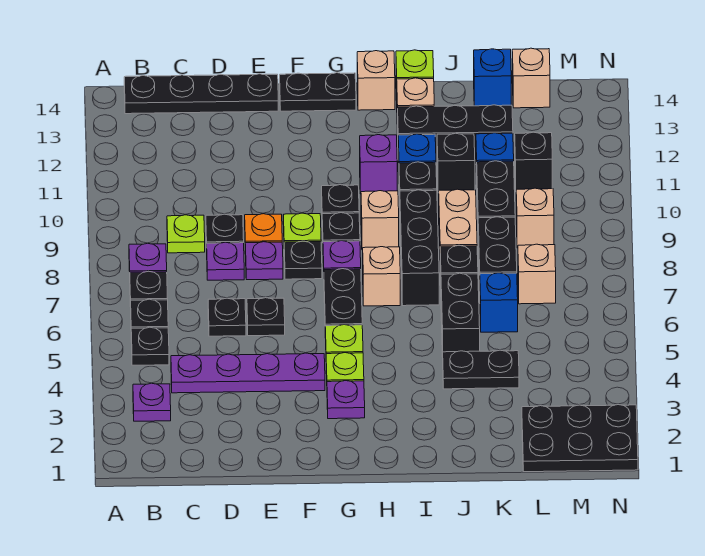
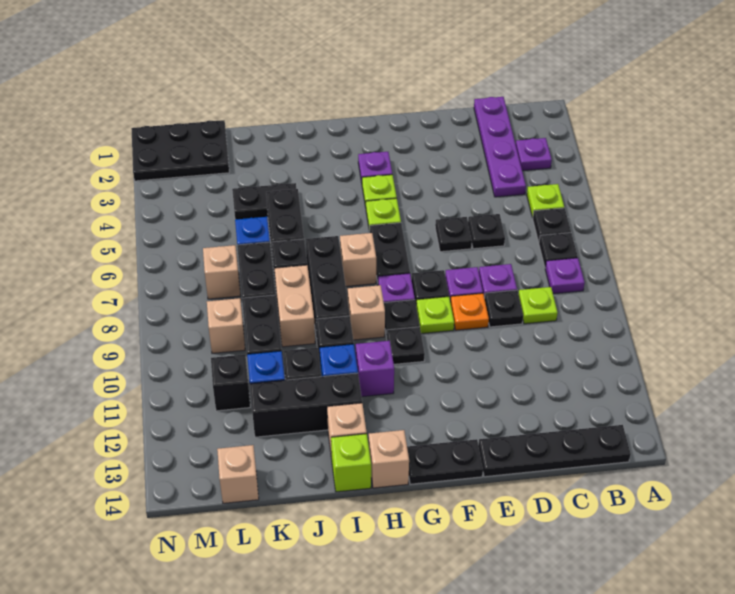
black 1x1 plate [131,327,169,365] -> lime 1x1 plate [527,184,564,218]
purple 1x4 plate [171,353,325,393] -> purple 1x4 plate turned to [474,97,526,197]
blue 1x1 brick [474,49,511,106] -> none

